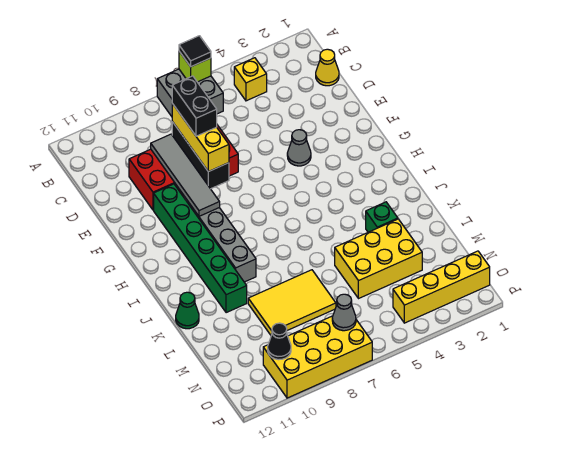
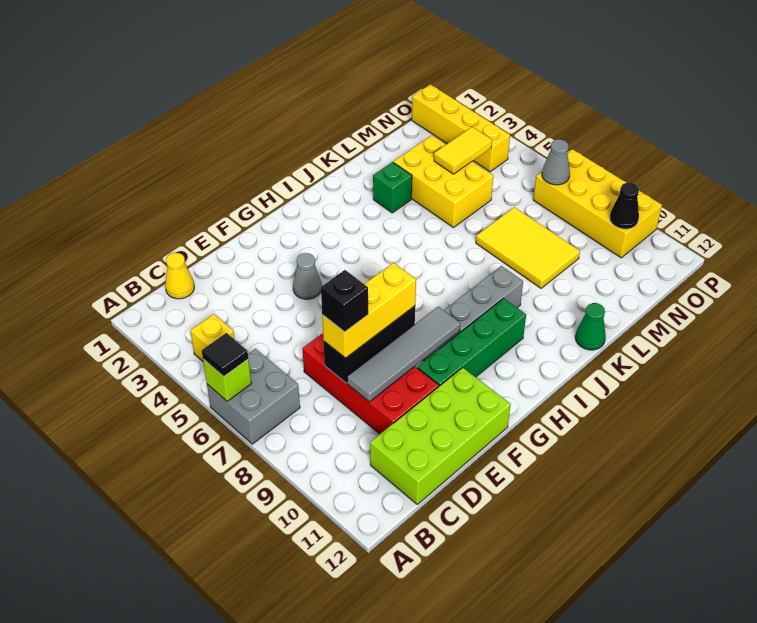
none -> lime 2x4 brick [370,368,511,504]
black 1x2 brick [172,76,217,136] -> black 1x1 brick [321,270,368,332]
green 1x6 brick [154,184,247,313] -> green 1x4 brick [417,298,526,386]
none -> yellow 1x2 tile [434,127,492,174]

